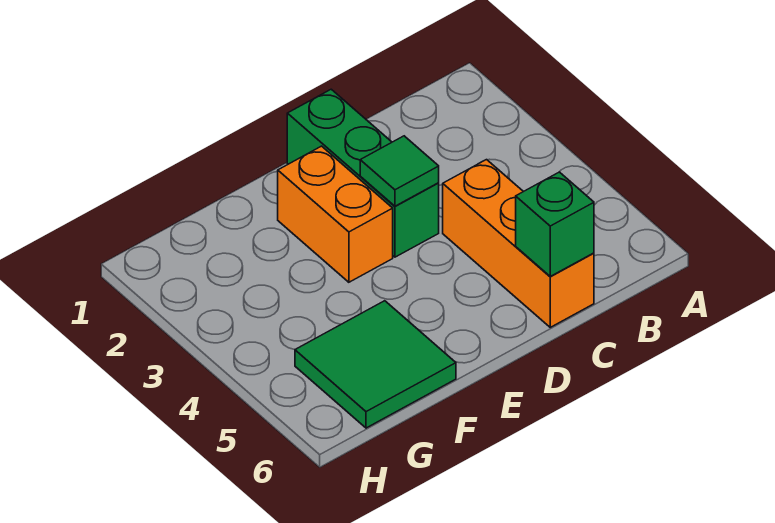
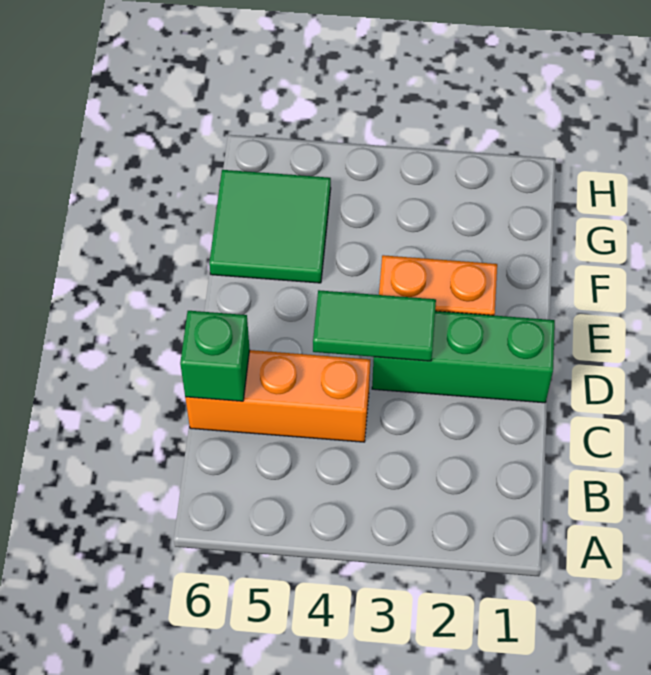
green 1x1 tile [360,136,439,206] -> green 1x2 tile [313,290,436,361]

